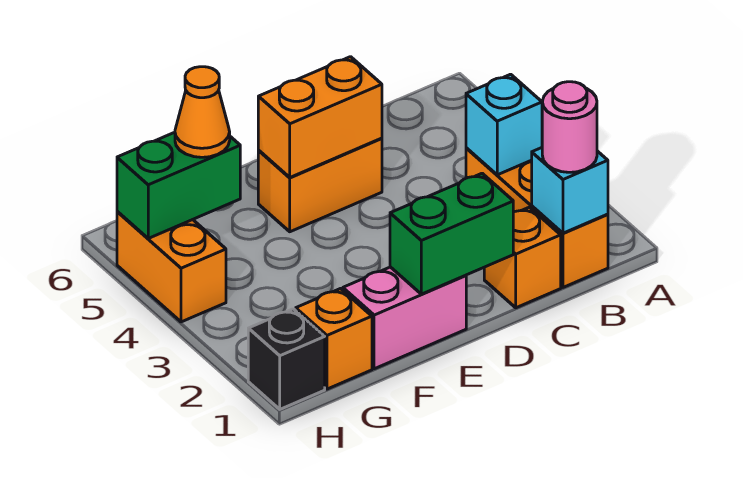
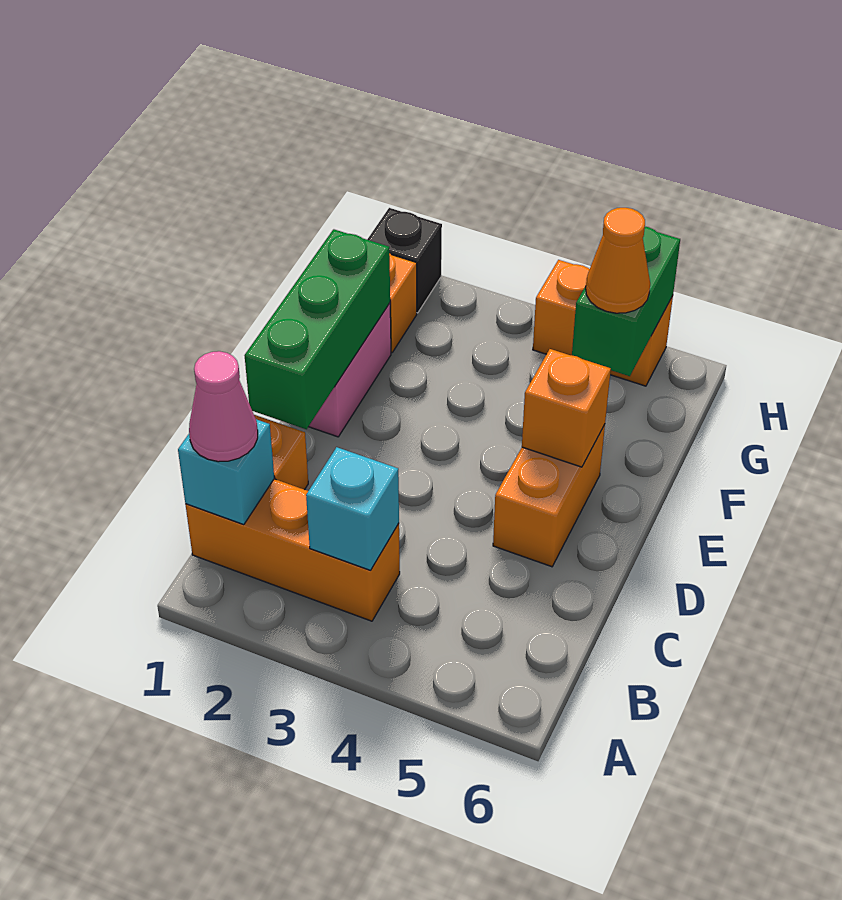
pink 1x1 round brick [542,82,597,172] -> pink 1x1 cone [189,351,258,462]
green 1x2 brick [390,173,513,294] -> green 1x3 brick [244,229,390,429]
orange 1x2 brick [258,57,382,177] -> orange 1x1 brick [522,349,611,467]

